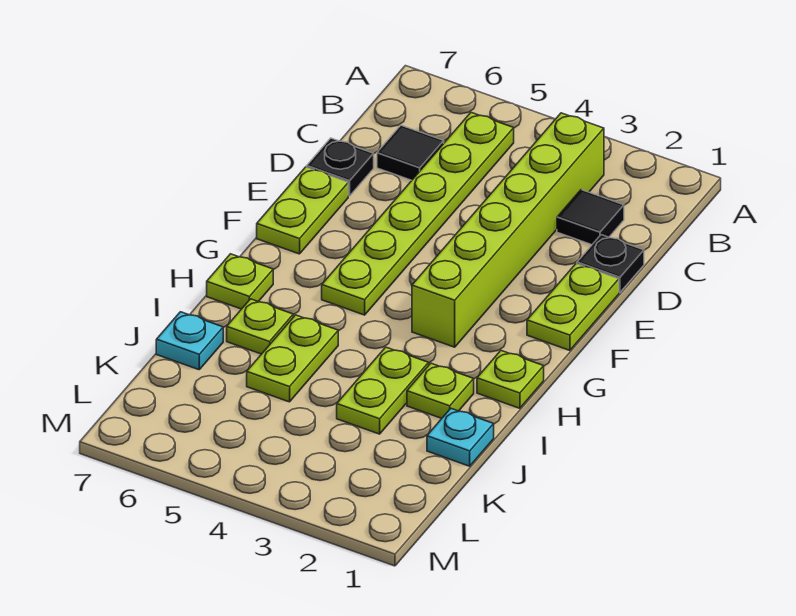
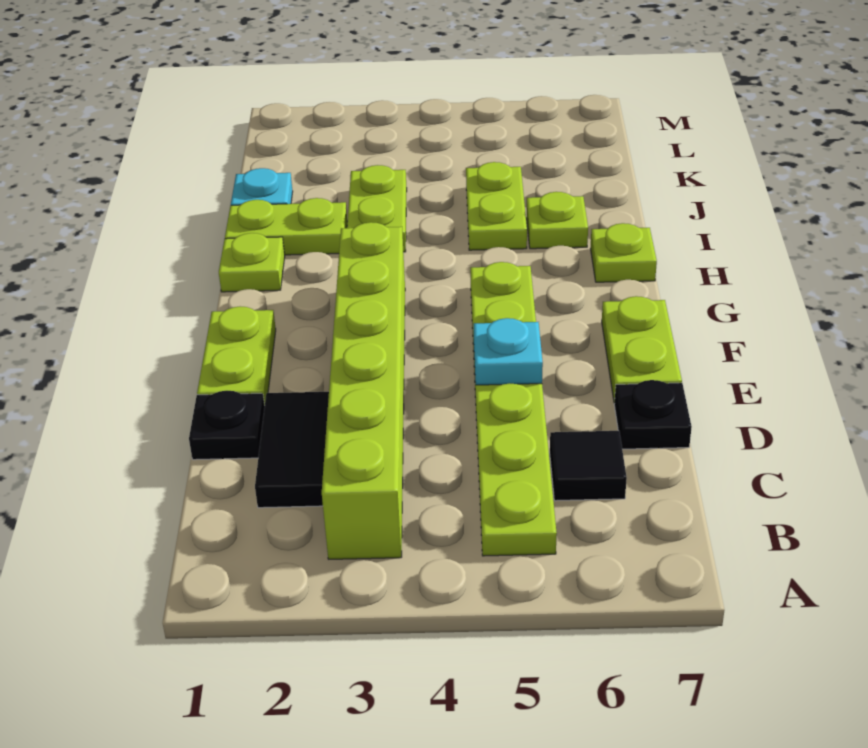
black 1x1 tile [557,190,624,245] -> black 1x2 tile [255,392,329,508]
lime 1x1 plate [407,363,474,418] -> lime 1x2 plate [225,198,347,255]
cyan 1x1 plate [156,312,223,370] -> cyan 1x1 plate moved to [474,318,543,385]

